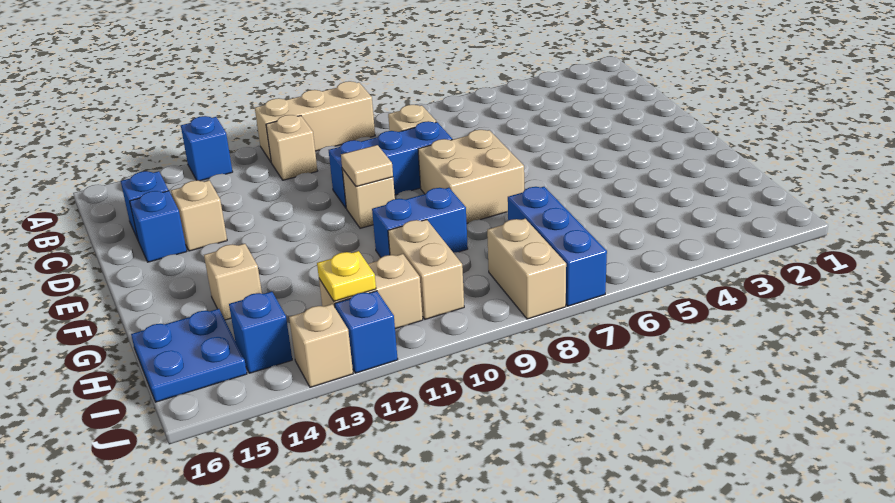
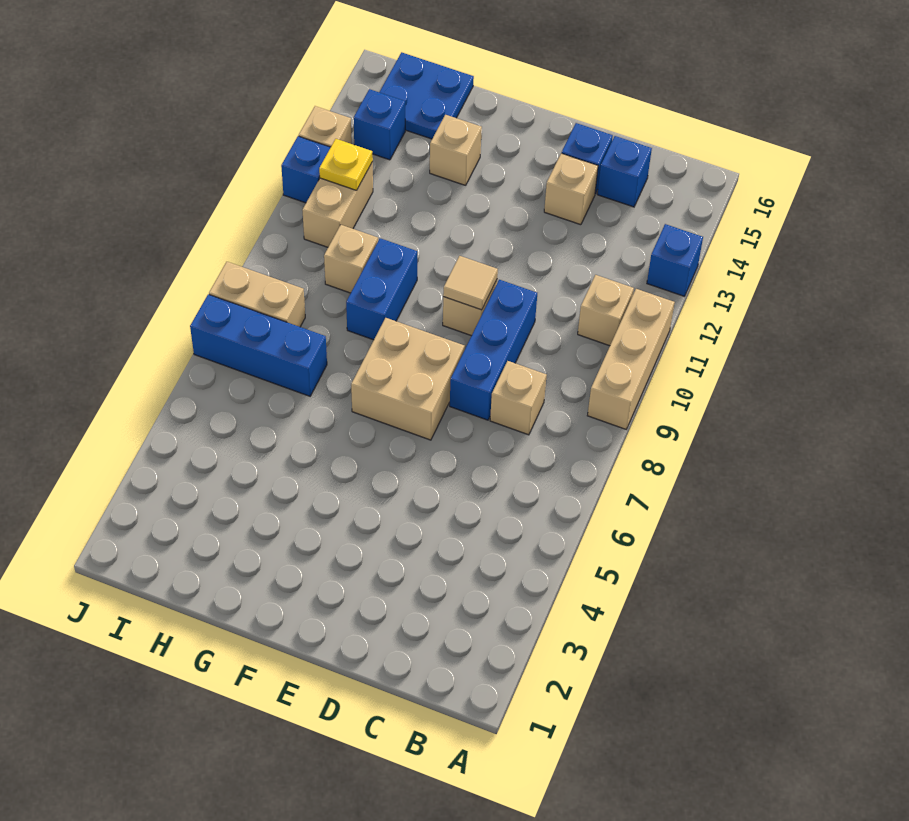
tan 1x2 brick [388,220,464,319] -> tan 1x1 brick [324,225,378,293]

